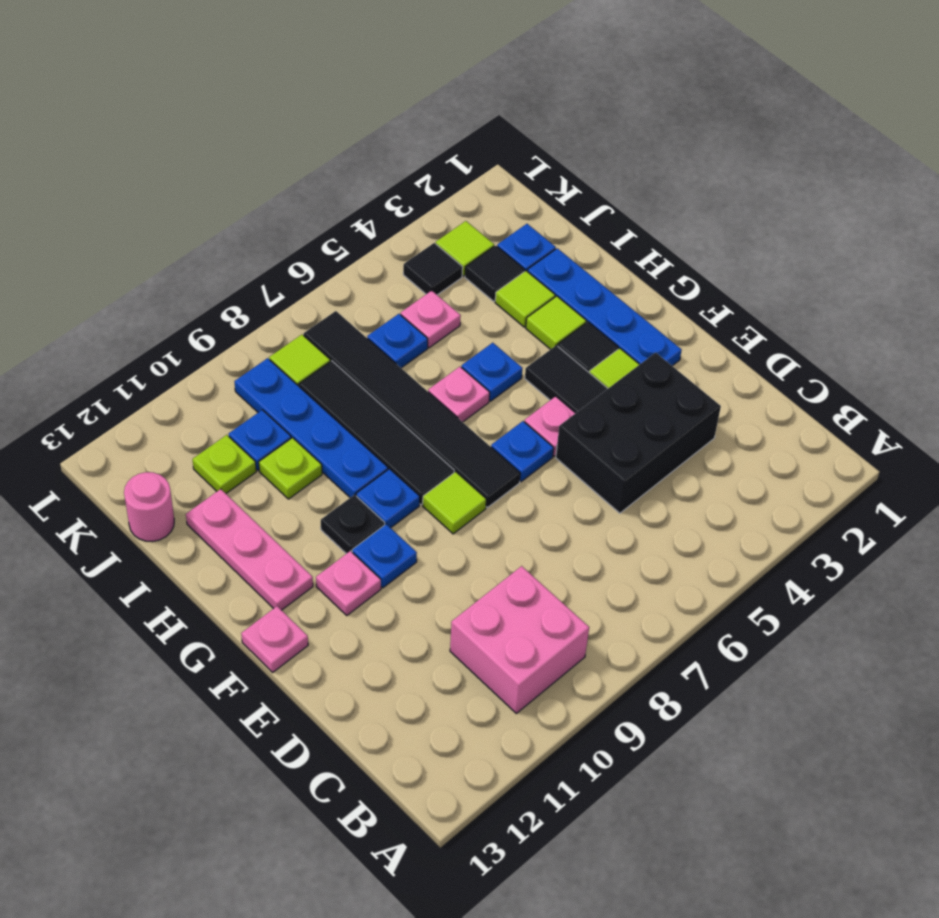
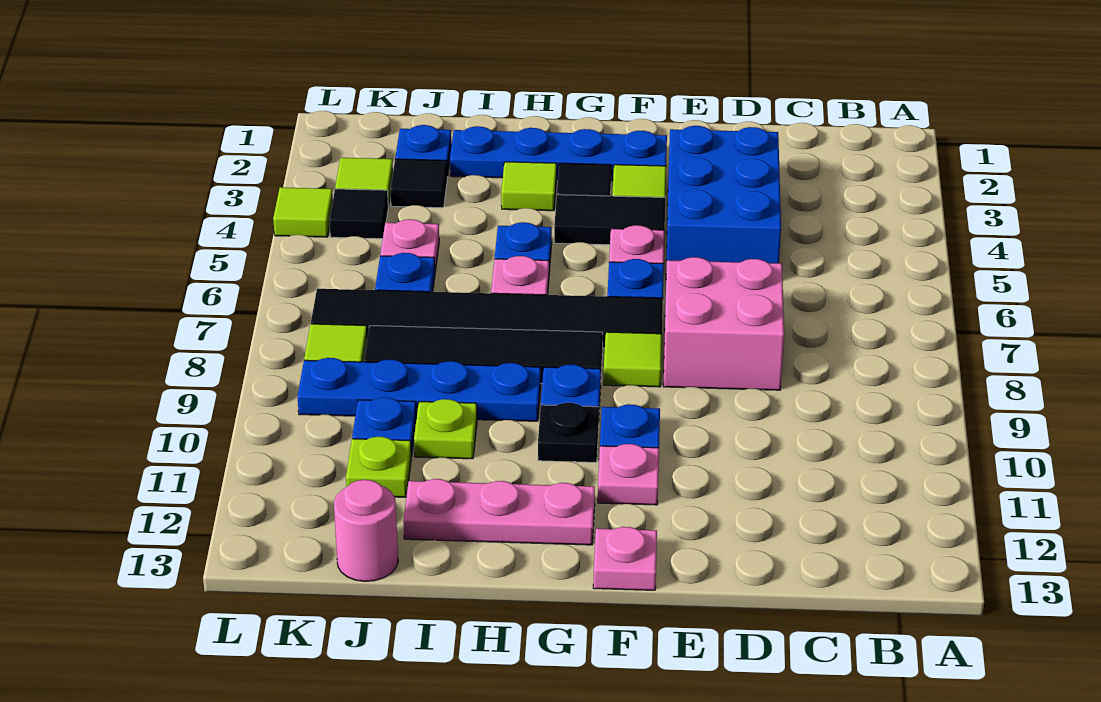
pink 2x2 brick [450,566,589,713] -> pink 2x2 brick moved to [663,257,784,390]
black 2x3 brick [556,353,721,513] -> blue 2x3 brick [666,126,781,271]
lime 1x1 tile [495,271,555,327] -> lime 1x1 tile moved to [273,187,333,237]

